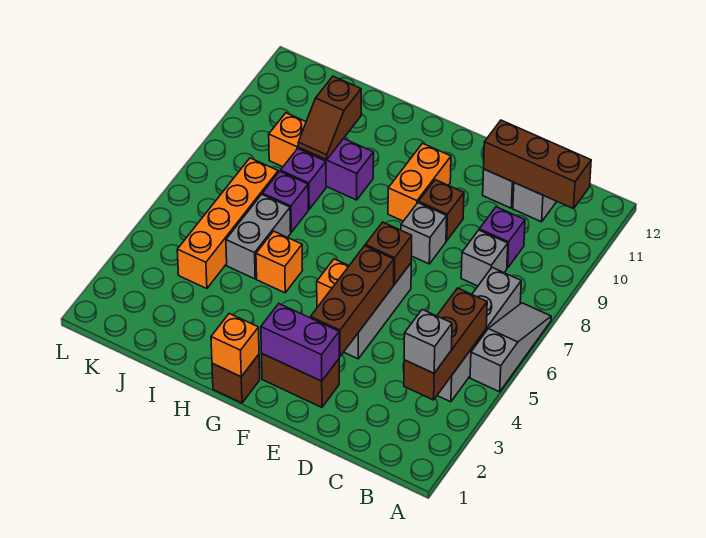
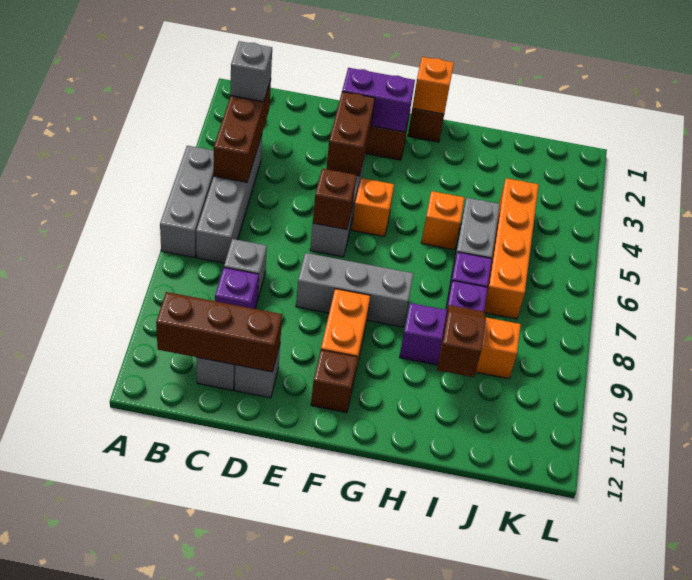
grey 1x3 slope [470,303,551,392] -> grey 1x3 brick [160,146,214,258]
brown 1x3 brick [310,246,394,356] -> brown 1x2 brick [326,92,375,176]
grey 1x1 brick [401,203,447,264] -> grey 1x3 brick [296,253,414,327]
brown 1x1 brick [419,180,464,241] -> brown 1x1 brick moved to [311,350,357,413]

